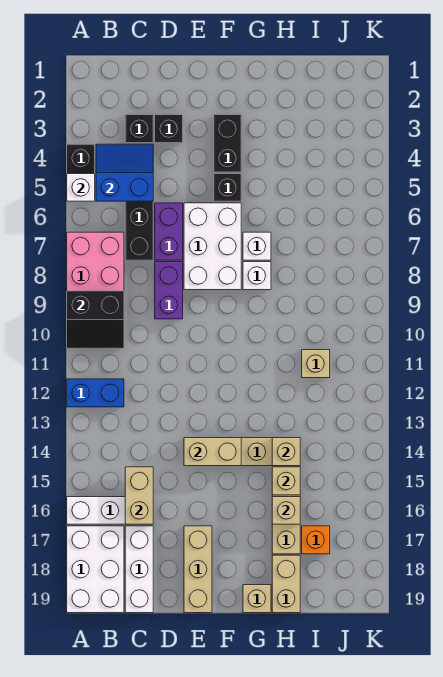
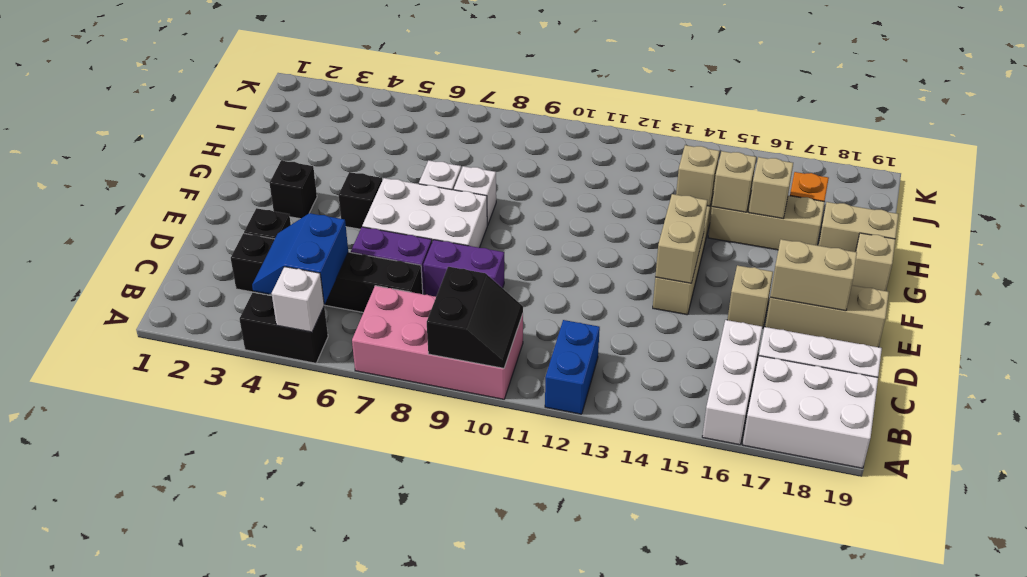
tan 1x2 brick [125,467,153,524] -> tan 1x2 brick moved to [770,239,857,311]
black 1x2 brick [214,115,241,172] -> black 1x1 brick [269,161,317,219]
tan 1x1 brick [302,350,330,378] -> tan 1x1 brick moved to [727,265,773,328]

